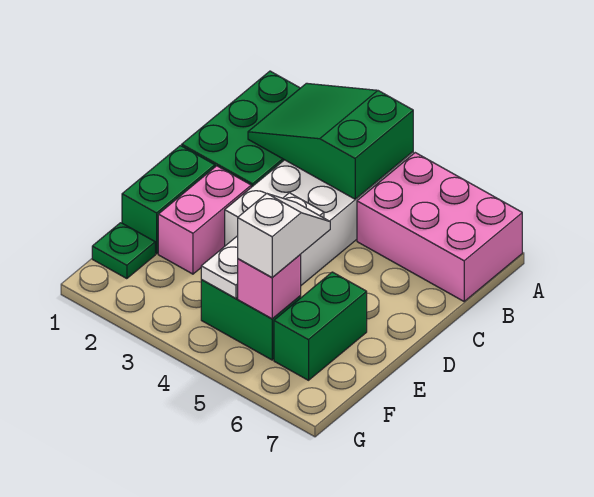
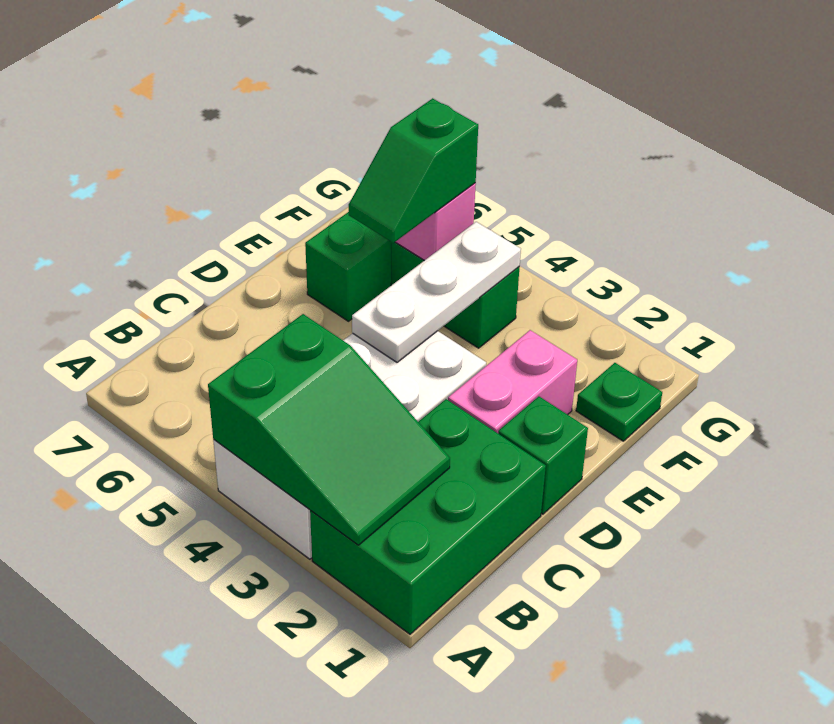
pink 2x3 brick [357,153,522,301] -> none
green 1x2 brick [122,146,215,254] -> green 1x1 brick [498,396,588,514]
white 1x2 slope [238,194,330,278] -> green 1x2 slope [349,98,478,243]

